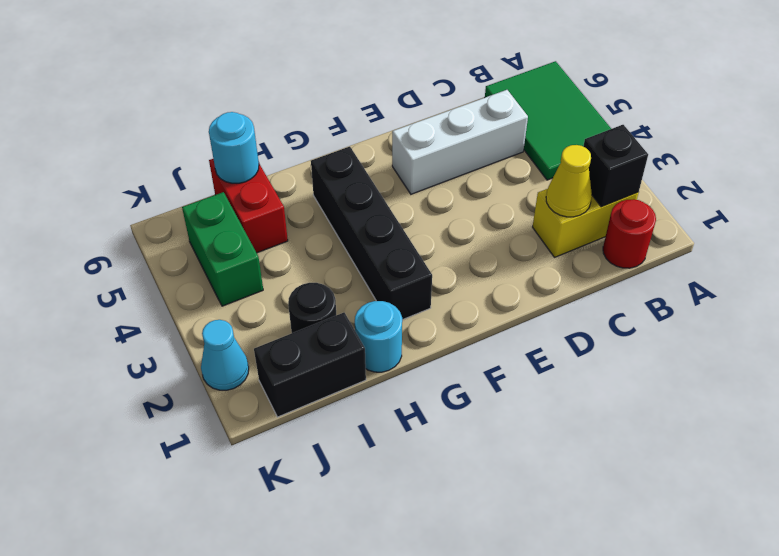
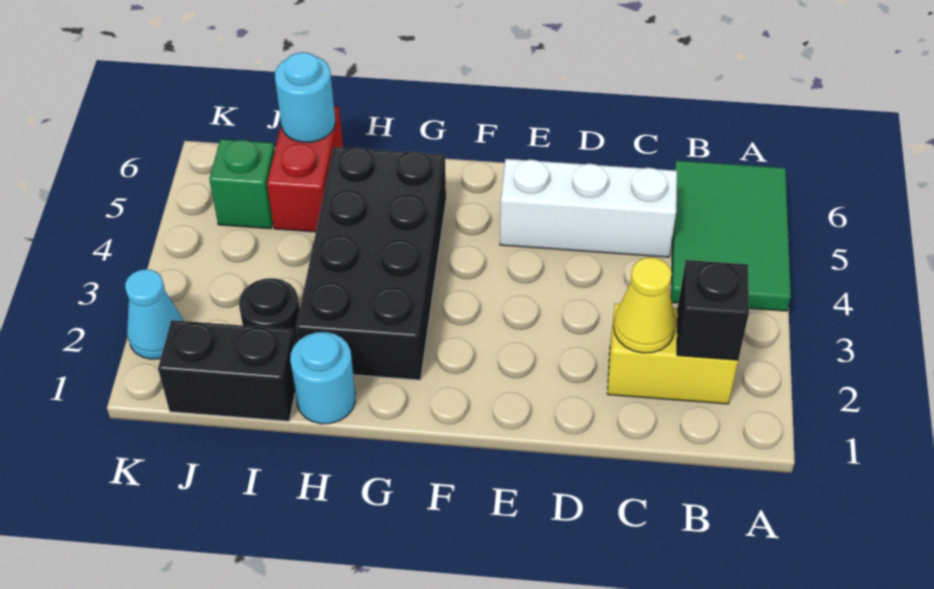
red 1x1 round brick [603,199,656,268] -> none
black 1x4 brick [311,147,432,320] -> black 2x4 brick [296,147,446,380]
green 1x2 brick [182,192,263,306] -> green 1x1 brick [209,139,275,229]

